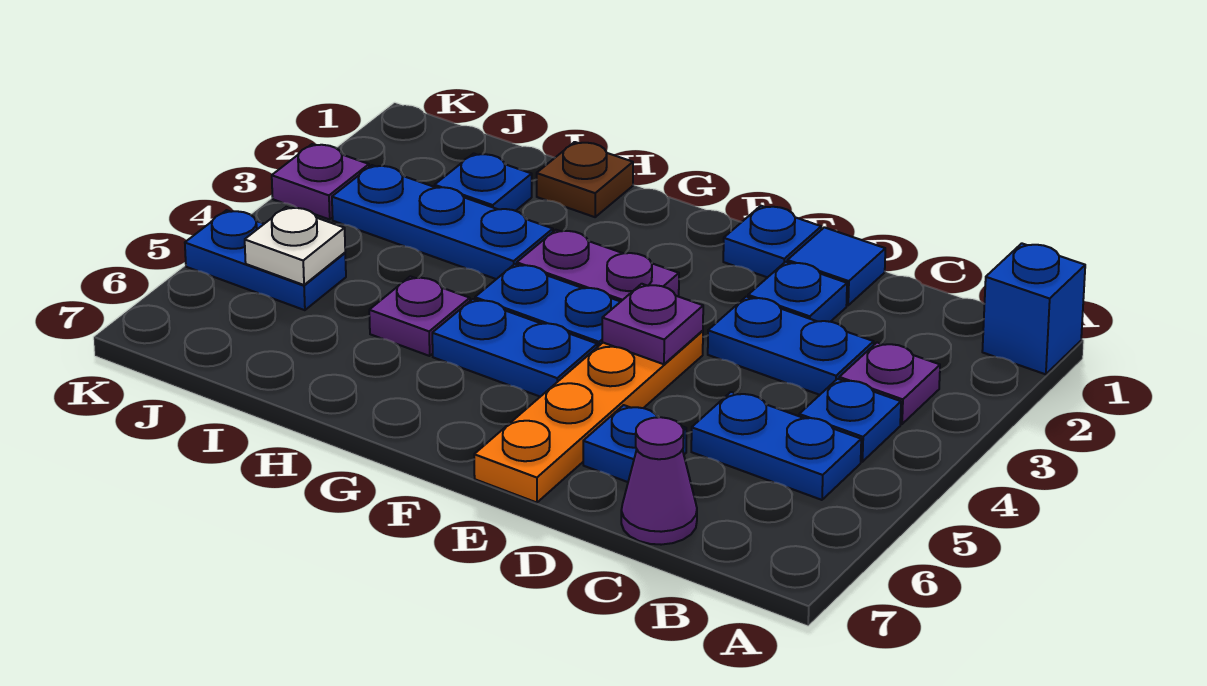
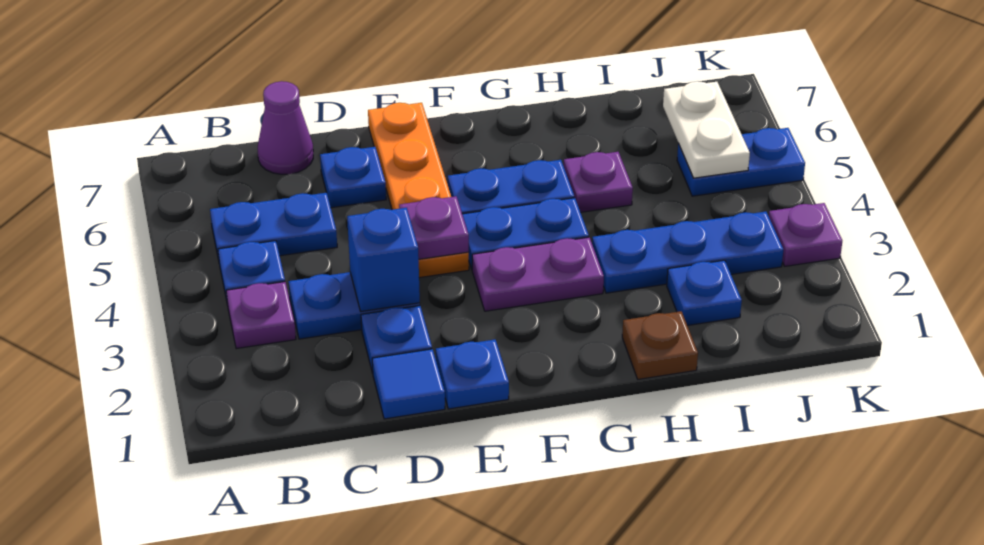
blue 1x1 brick [982,243,1085,374] -> blue 1x1 brick moved to [347,208,420,311]
white 1x1 plate [245,207,345,285] -> white 1x2 plate [663,81,750,178]

